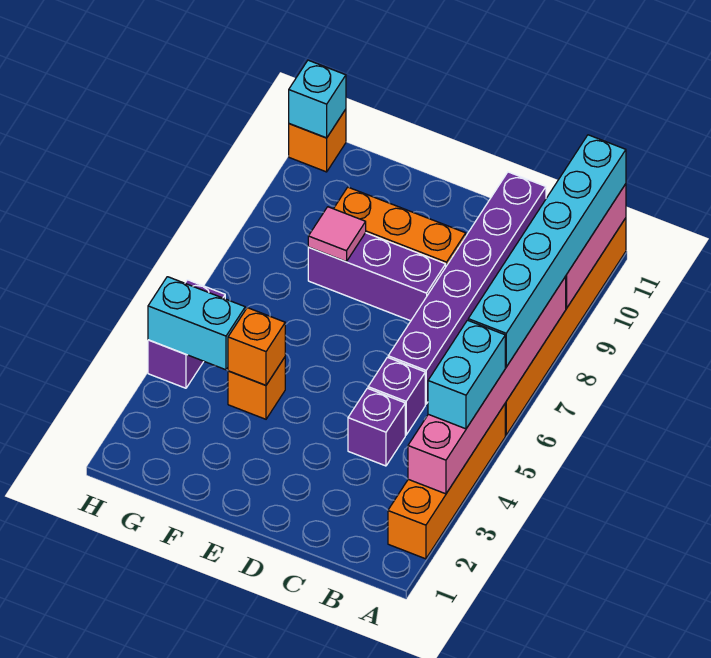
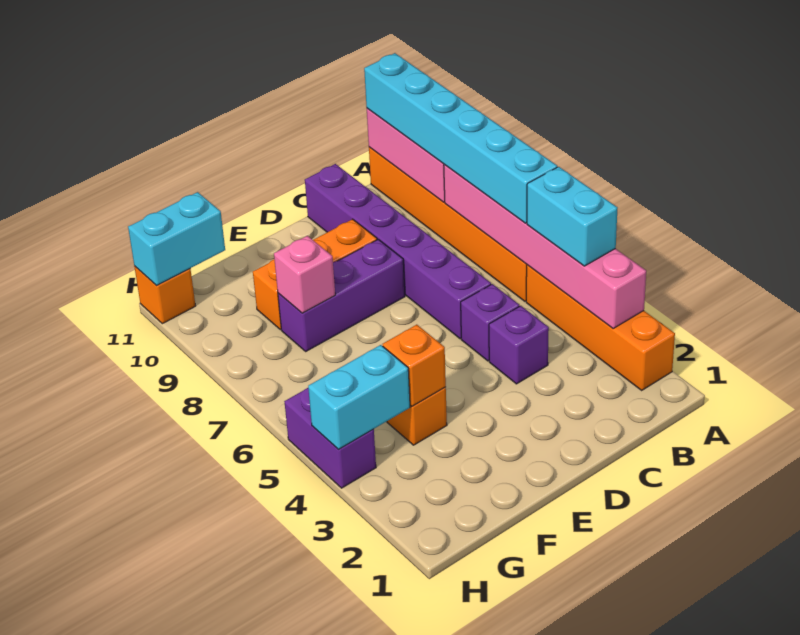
pink 1x1 tile [308,207,366,262] -> pink 1x1 brick [274,236,335,313]
cyan 1x1 brick [289,60,346,138] -> cyan 1x2 brick [128,192,225,286]

